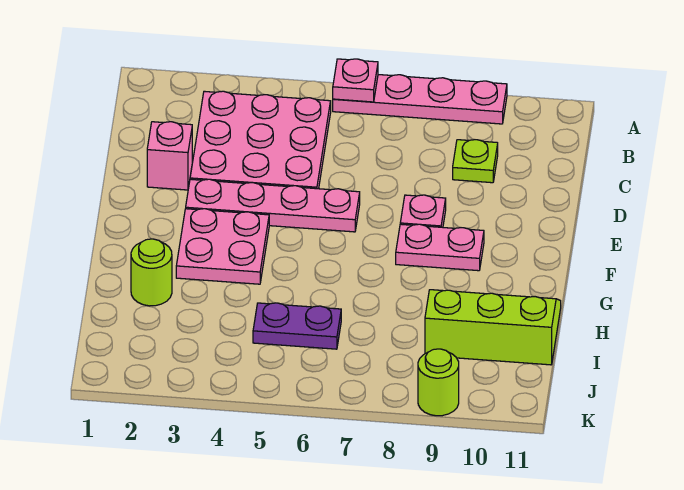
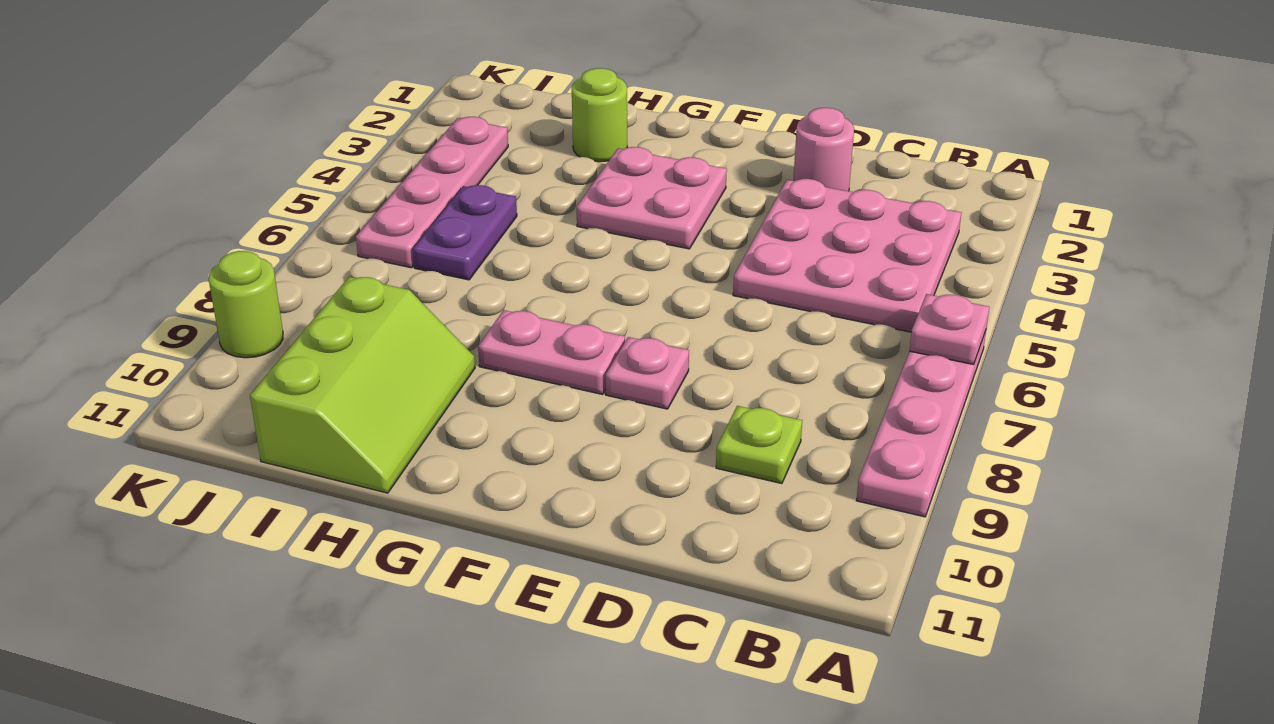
pink 1x1 brick [147,122,192,190] -> pink 1x1 round brick [793,108,854,191]
pink 1x4 plate [186,179,360,232] -> pink 1x4 plate moved to [356,117,508,268]
pink 1x2 plate [396,224,484,271] -> pink 1x2 plate turned to [478,310,625,394]

